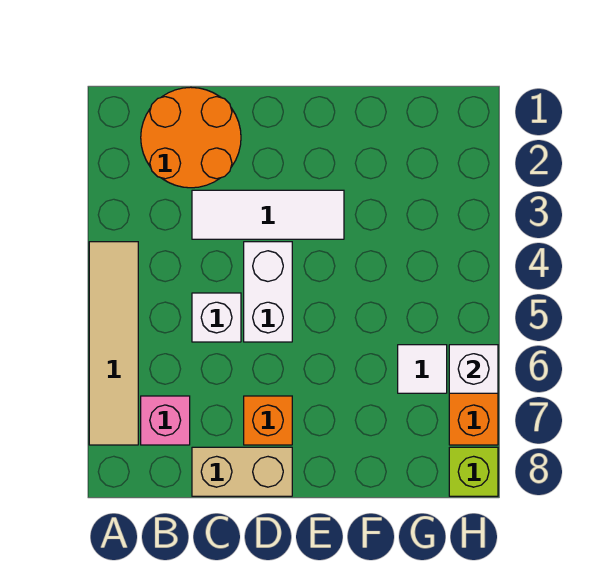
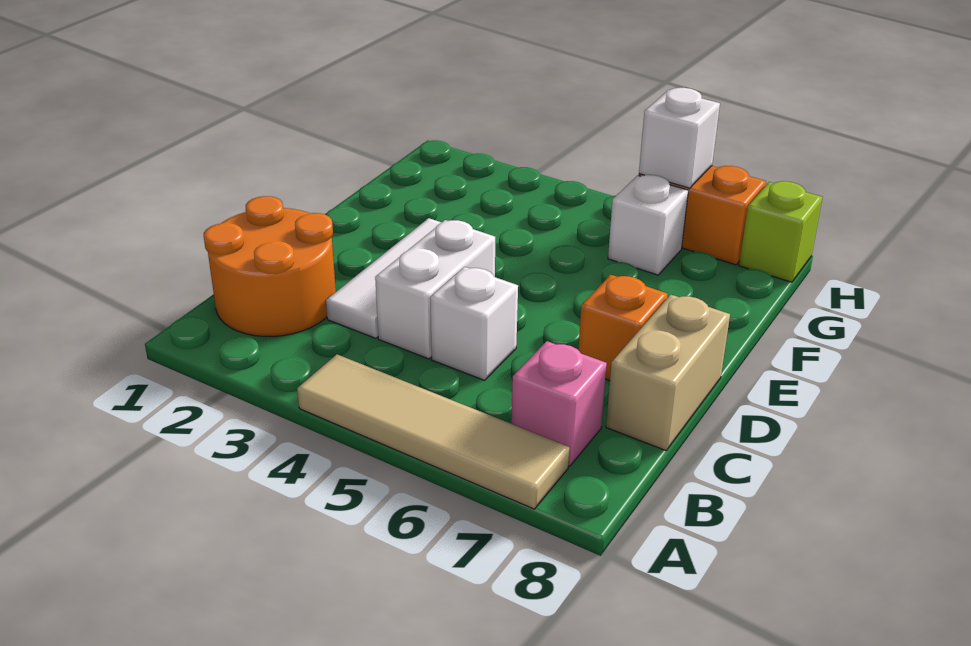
white 1x2 brick [244,242,292,342] -> white 1x2 brick turned to [375,220,495,359]
white 1x1 tile [398,345,447,393] -> white 1x1 brick [608,175,688,275]

